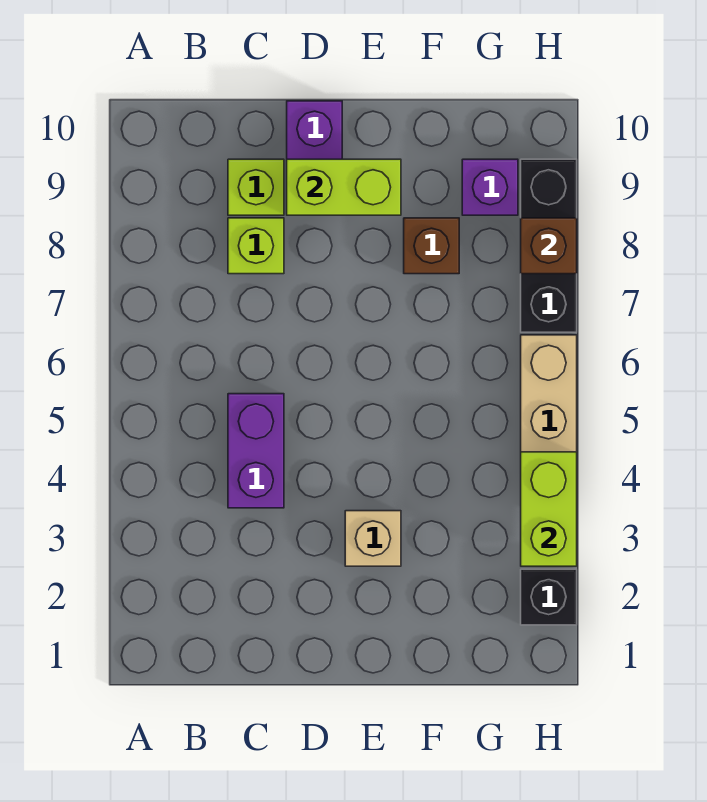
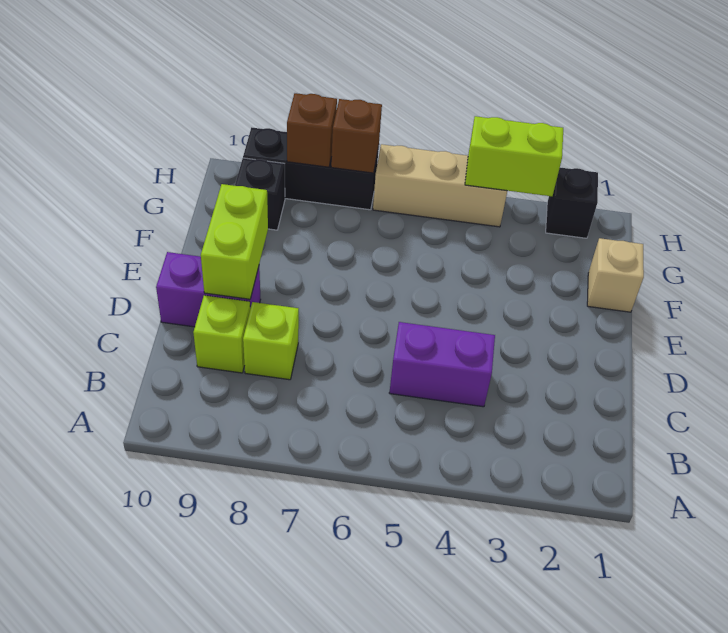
tan 1x1 brick [345,511,401,566] -> tan 1x1 brick moved to [587,238,644,312]
brown 1x1 brick [404,218,459,274] -> brown 1x1 brick moved to [331,99,382,173]
purple 1x1 brick [462,159,518,215] -> black 1x1 brick [235,158,285,230]

